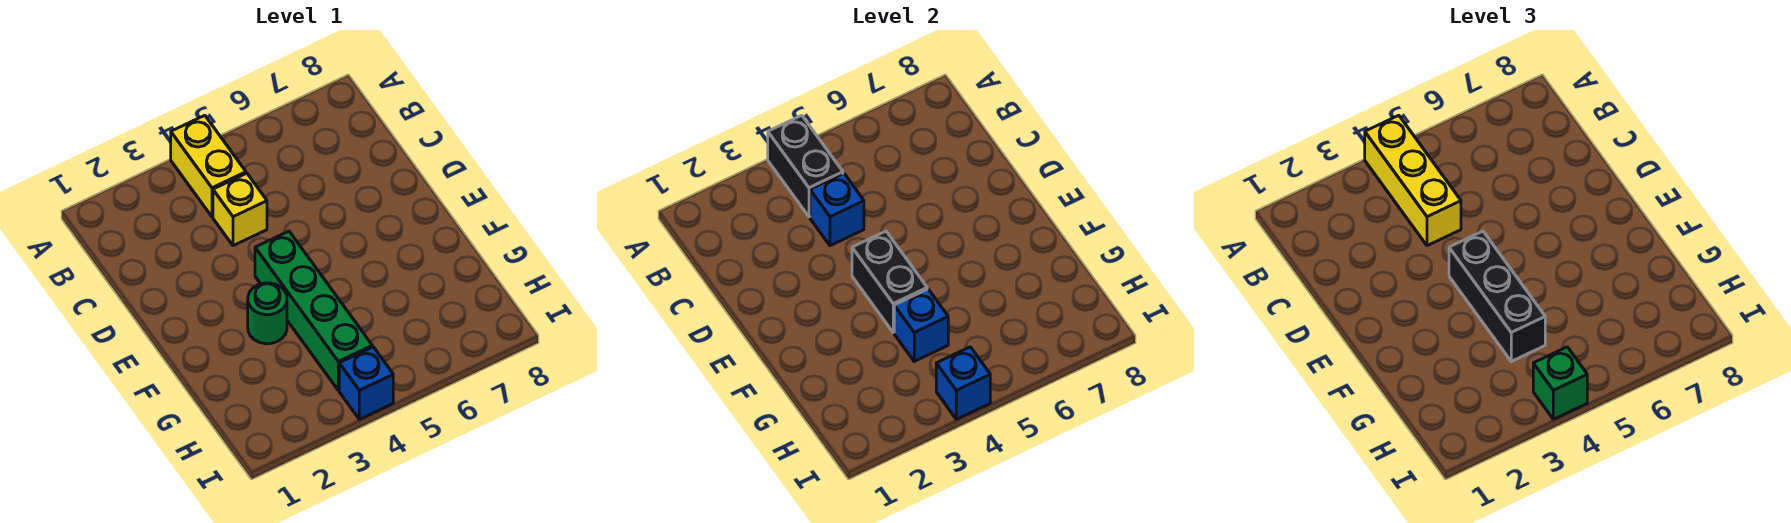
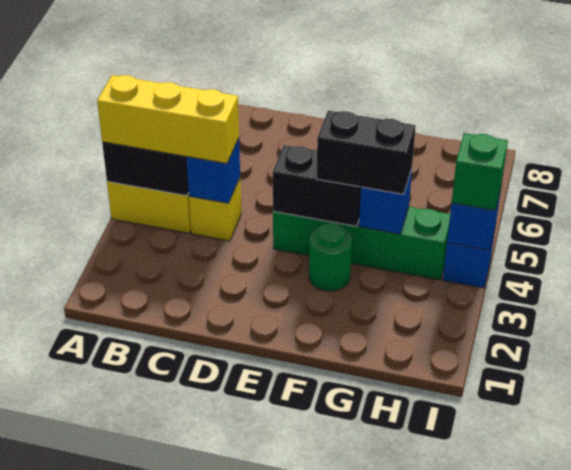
black 1x3 brick [1449,231,1545,361] -> black 1x2 brick [317,111,416,194]

